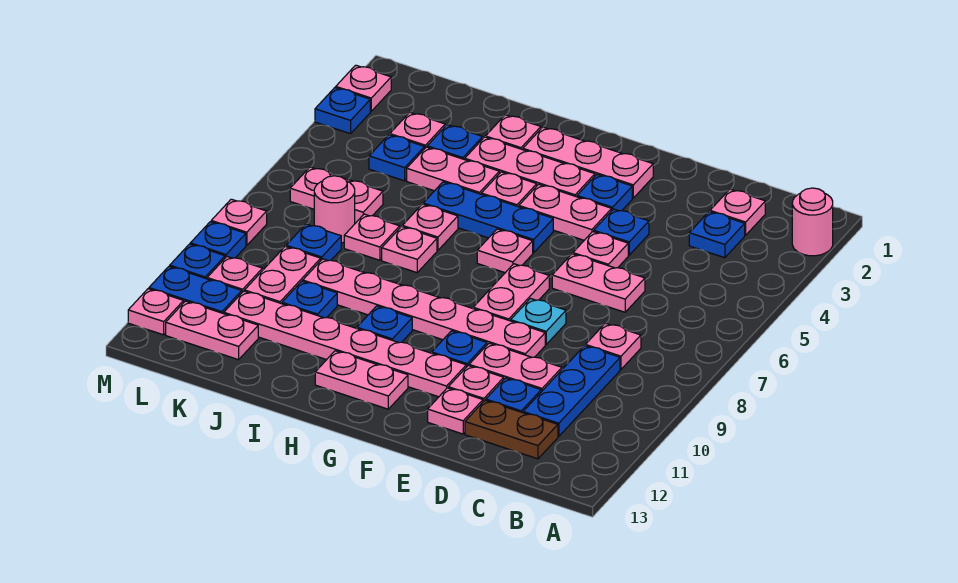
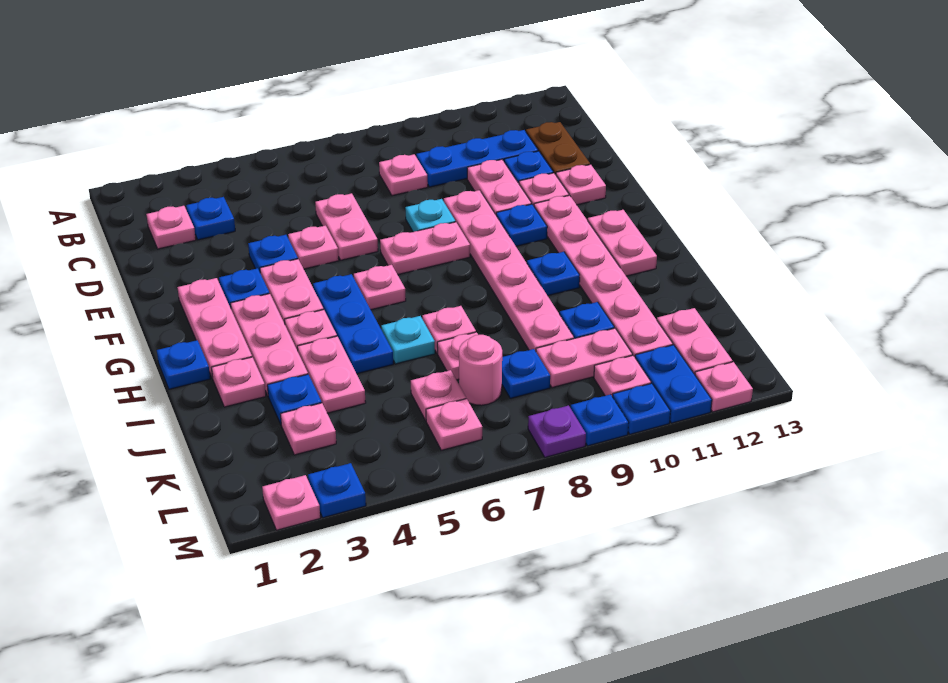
pink 1x1 round brick [792,188,833,256] -> none
pink 1x1 plate [402,204,458,250] -> cyan 1x1 plate [381,316,435,364]
blue 1x1 plate [369,135,425,181] -> blue 1x1 plate moved to [157,340,210,389]
pink 1x1 plate [211,199,267,246] -> purple 1x1 plate [528,405,586,457]

